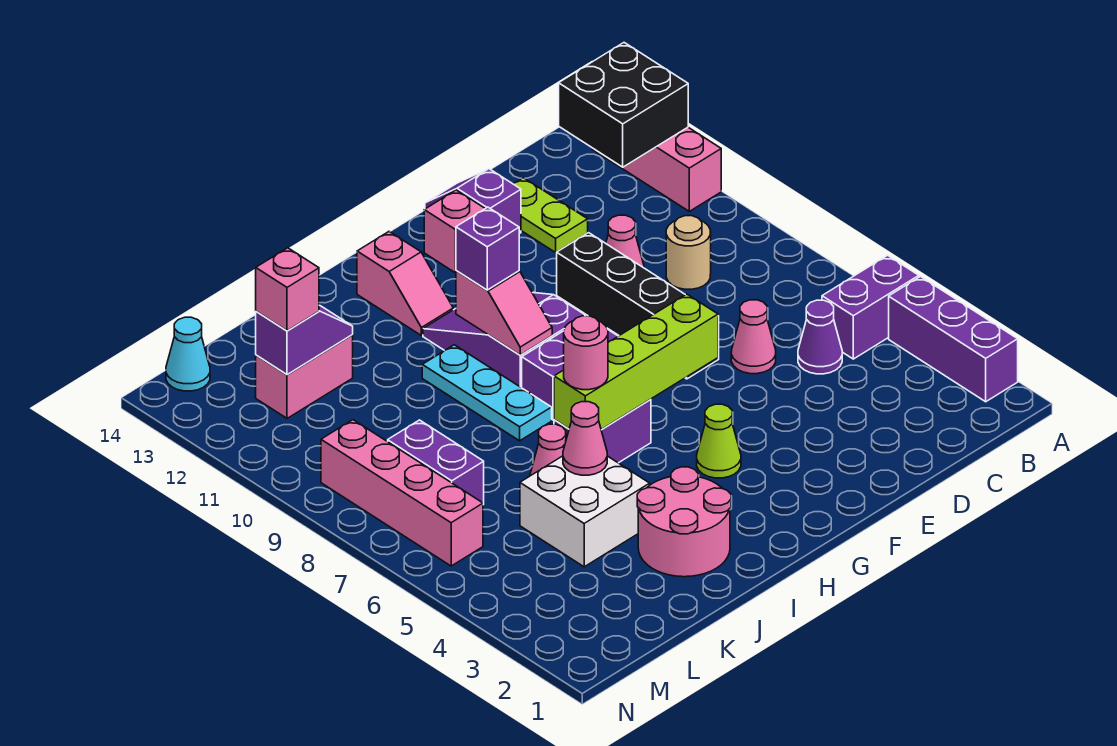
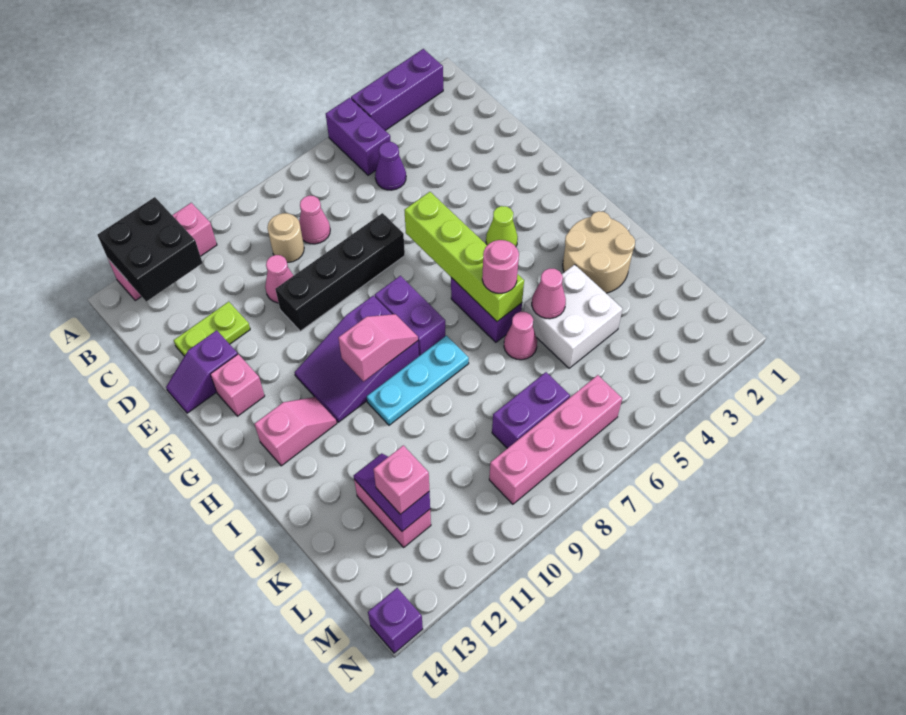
pink 1x1 cone [731,300,776,374] -> pink 1x1 cone moved to [299,196,330,244]
purple 1x1 brick [456,207,519,290] -> purple 1x1 brick moved to [368,588,423,653]
pink 2x2 round brick [637,467,731,577] -> tan 2x2 round brick [563,211,635,293]
cyan 1x1 cone [166,317,210,391] -> none

